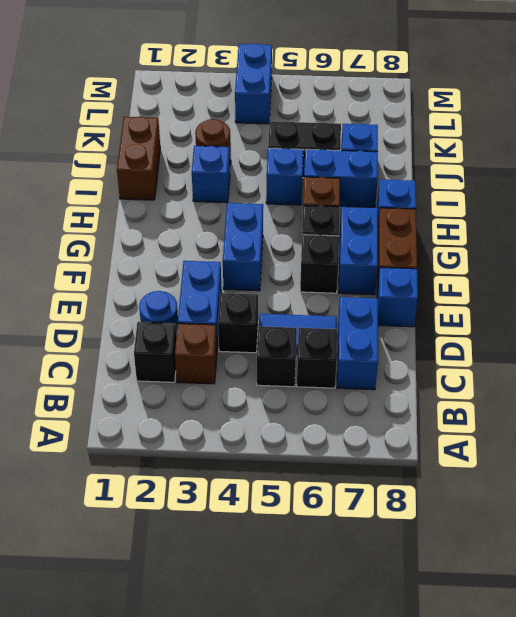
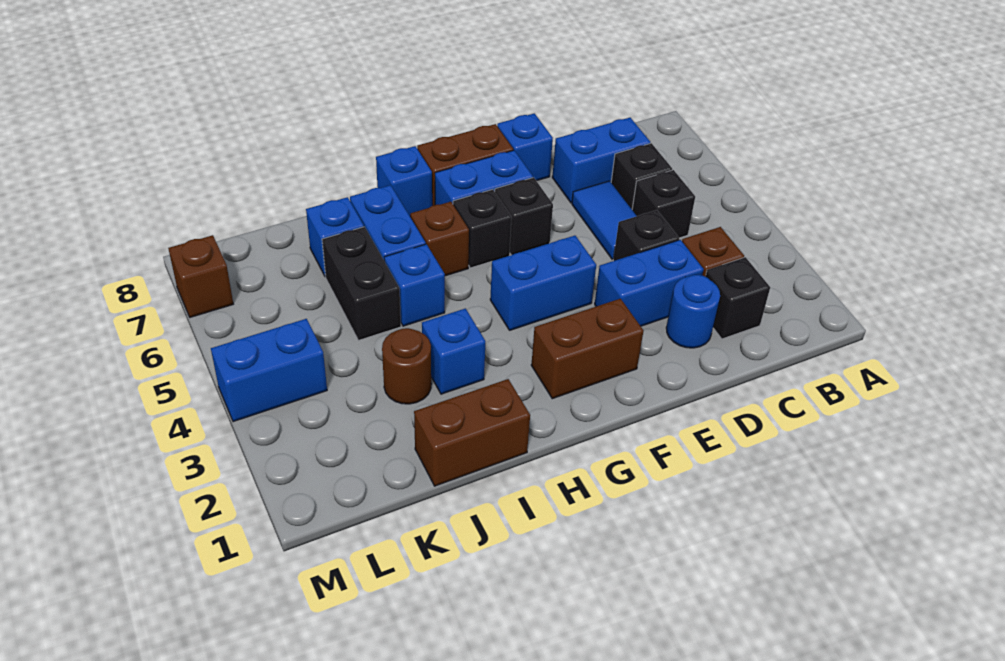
none -> brown 1x2 brick [531,299,643,399]
none -> brown 1x1 brick [168,235,233,317]

